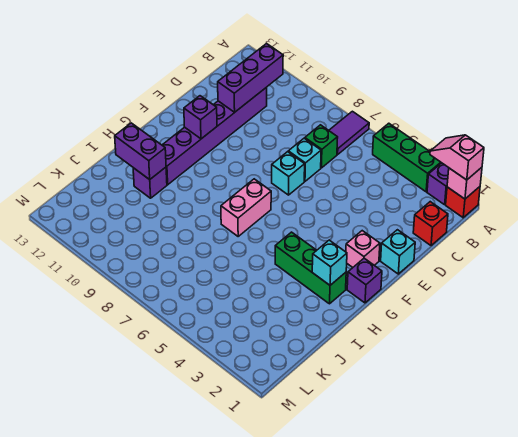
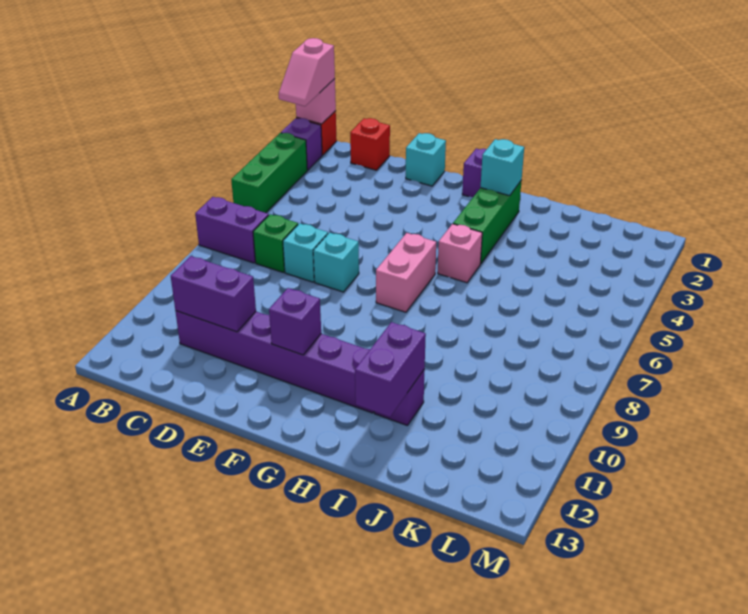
purple 1x2 tile [329,111,369,154] -> purple 1x2 brick [195,197,269,263]
purple 1x3 brick [218,44,283,112] -> purple 1x2 brick [171,256,256,332]
pink 1x1 brick [346,231,380,267] -> pink 1x1 brick moved to [438,224,482,283]
pink 1x2 brick [221,179,271,236] -> pink 1x2 brick turned to [376,233,436,312]

